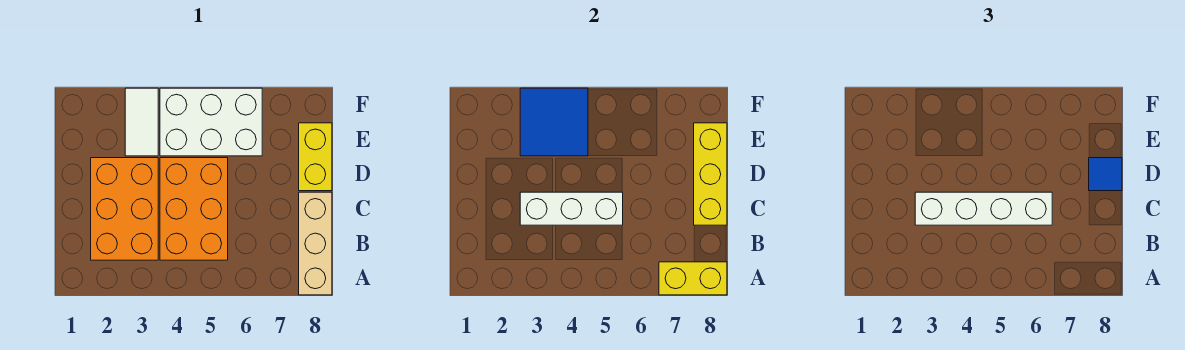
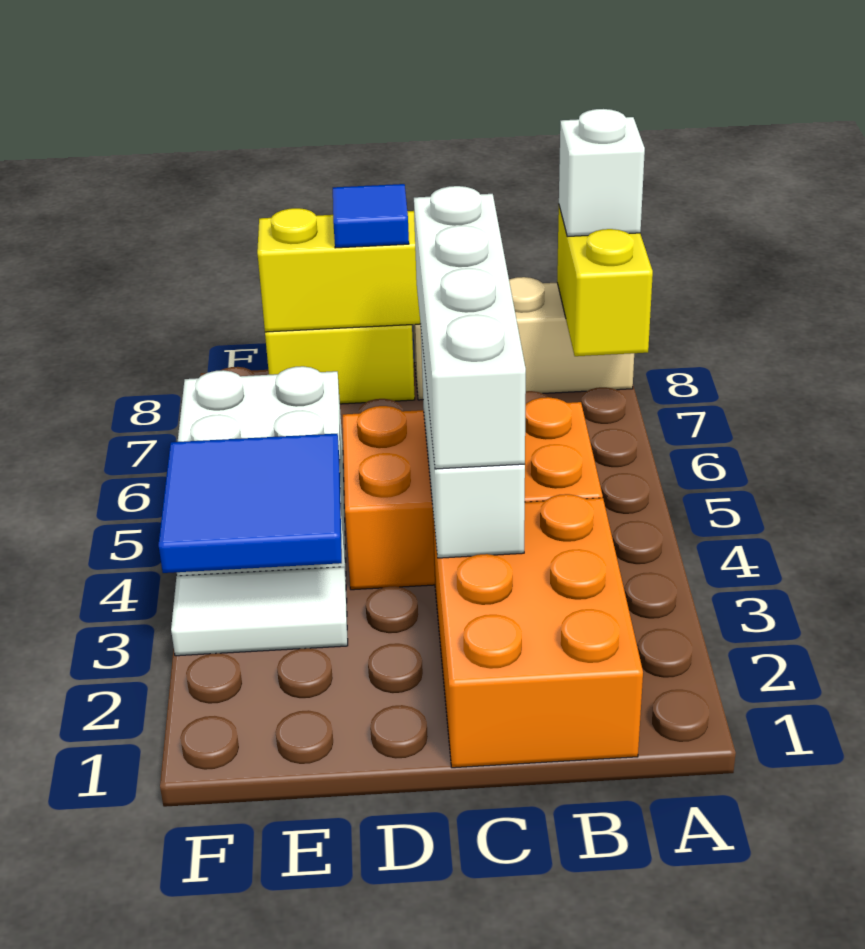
none -> white 1x1 brick [559,109,645,236]
orange 2x3 brick [91,158,158,260] -> orange 2x3 brick turned to [433,494,643,768]

